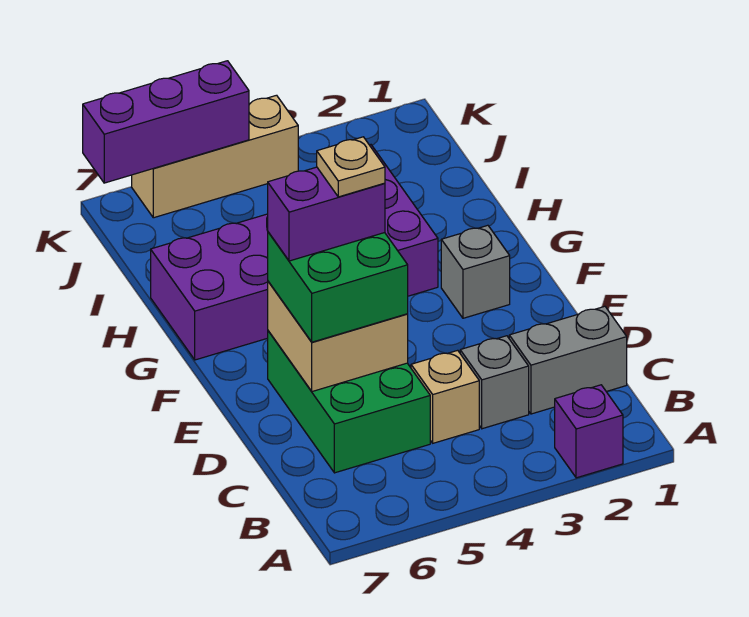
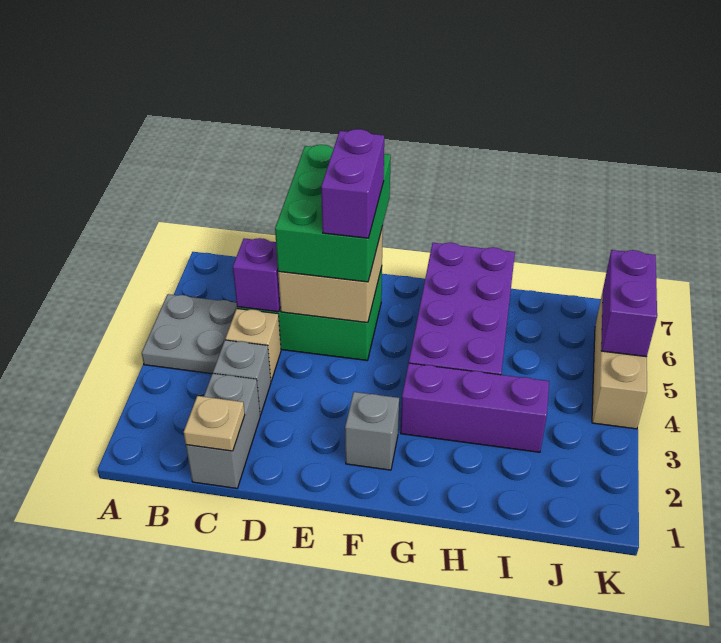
purple 1x1 brick [555,385,623,478] -> purple 1x1 brick moved to [233,238,280,312]
none -> grey 2x2 plate [142,294,237,374]
green 2x2 brick [268,232,408,342] -> green 2x3 brick [275,145,391,282]
tan 1x1 plate [317,137,385,197] -> tan 1x1 plate moved to [184,396,245,451]
purple 1x3 brick [83,61,249,183] -> purple 1x2 brick [601,250,657,357]

